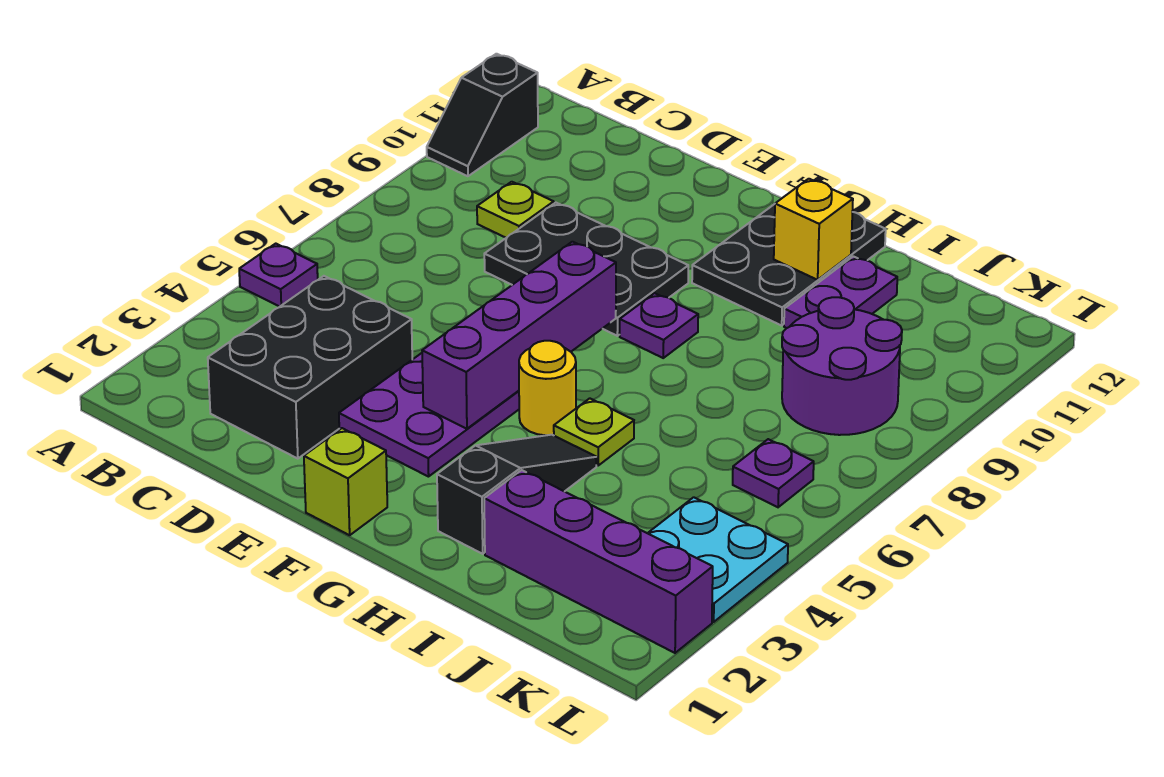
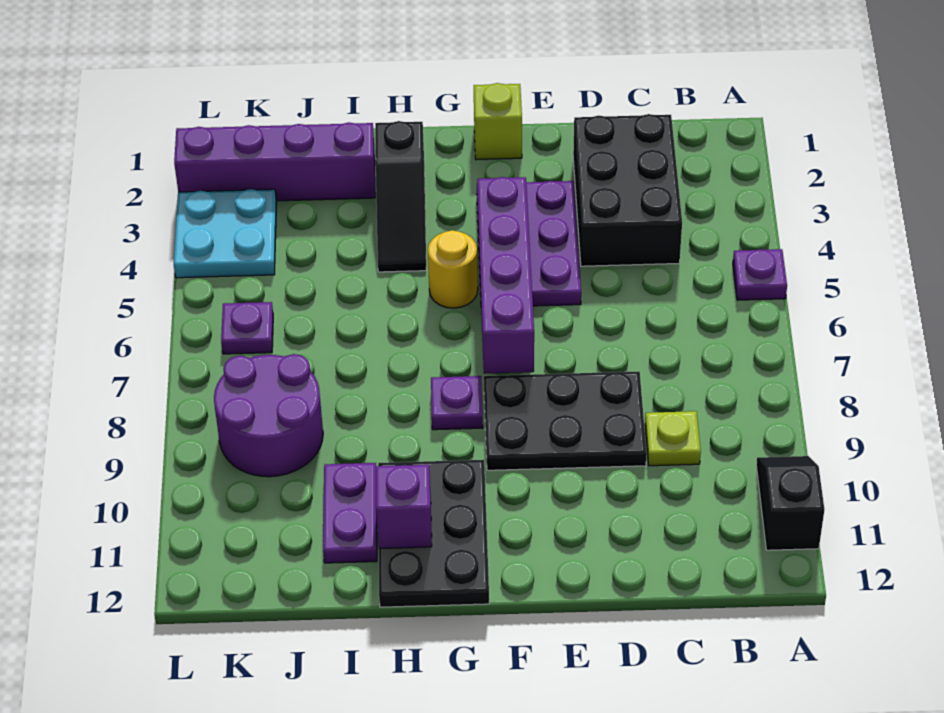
lime 1x1 plate [554,398,634,465] -> none
yellow 1x1 brick [774,179,853,280] -> purple 1x1 brick [376,465,432,549]

